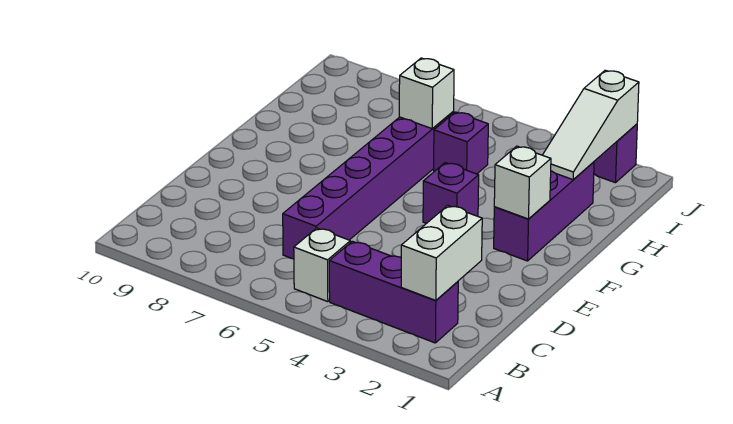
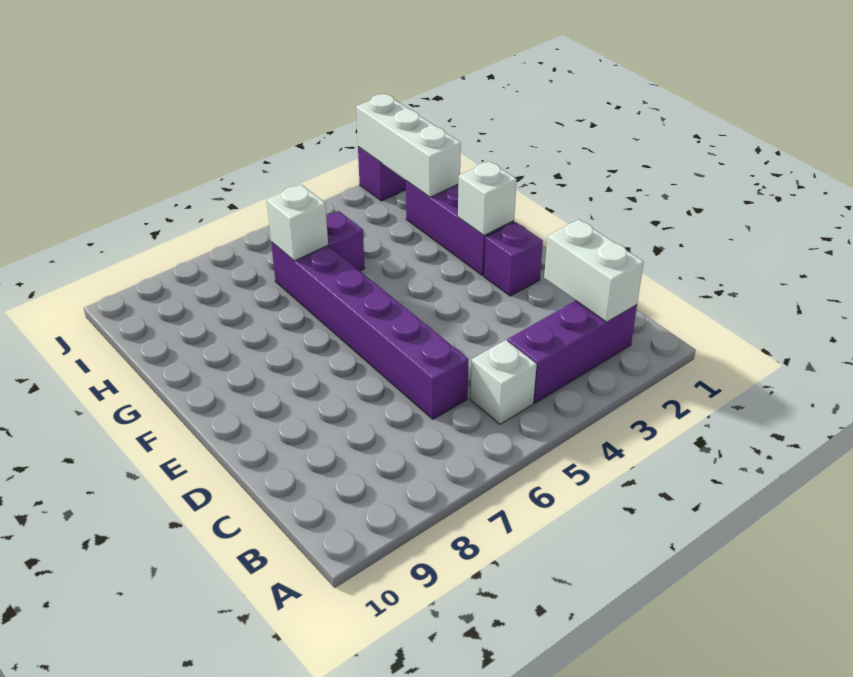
purple 1x1 brick [423,163,479,223] -> purple 1x1 brick moved to [484,222,543,296]
white 1x3 slope [543,70,639,180] -> white 1x3 brick [356,94,461,197]

